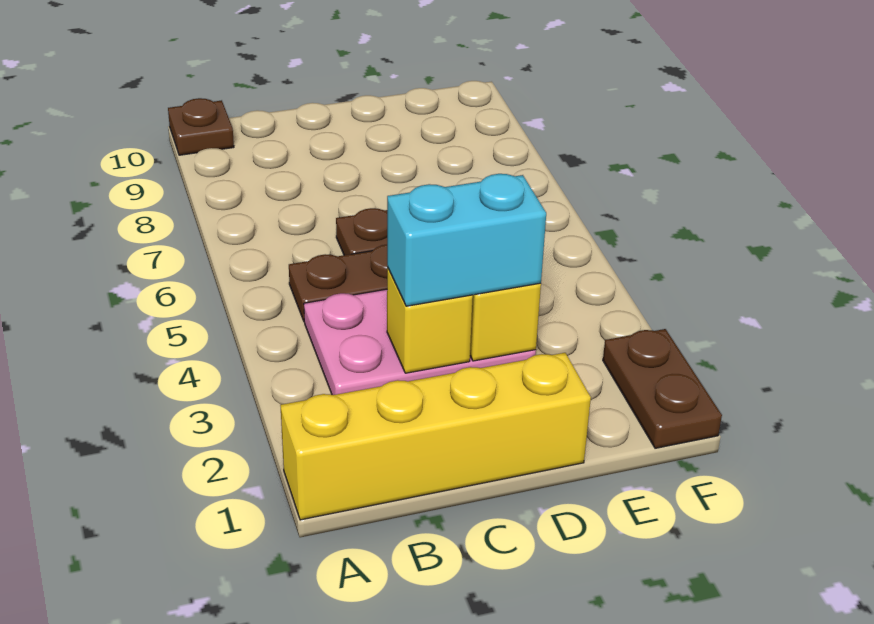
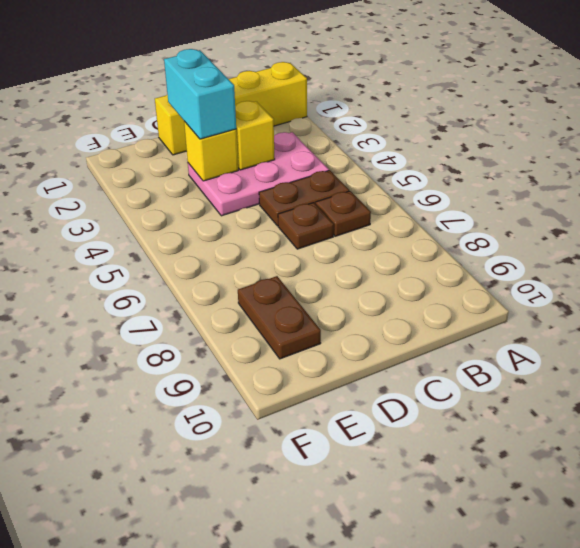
brown 1x1 plate [168,98,234,155] -> brown 1x1 plate moved to [316,191,371,236]
cyan 1x2 brick [387,174,546,306] -> cyan 1x2 brick turned to [164,49,236,139]
brown 1x2 plate [603,329,722,448] -> brown 1x2 plate moved to [238,276,321,359]

